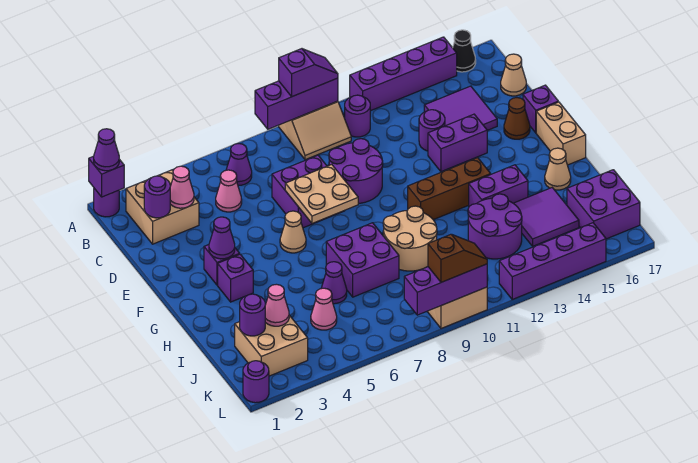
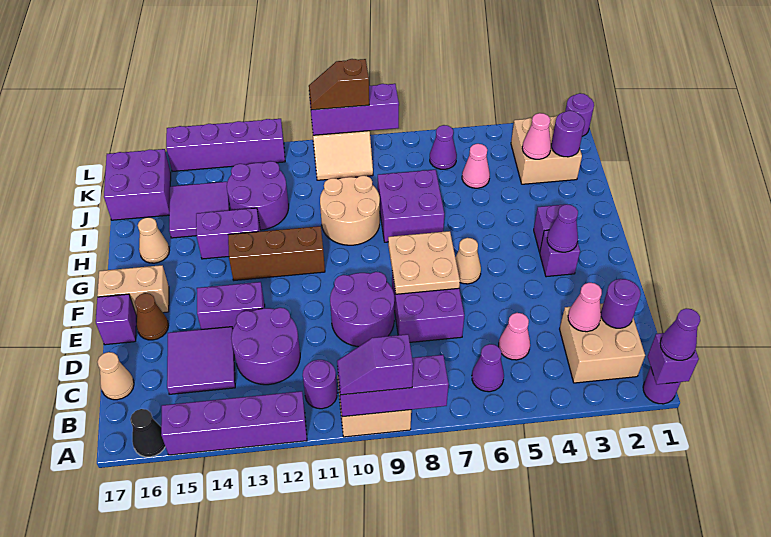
purple 1x1 round brick [419,110,445,151] -> purple 2x2 round brick [231,308,300,385]
tan 1x2 brick [536,102,586,165] -> tan 1x2 brick turned to [97,265,169,315]
purple 1x1 cone [321,262,347,304] -> purple 1x1 cone moved to [430,125,457,169]

